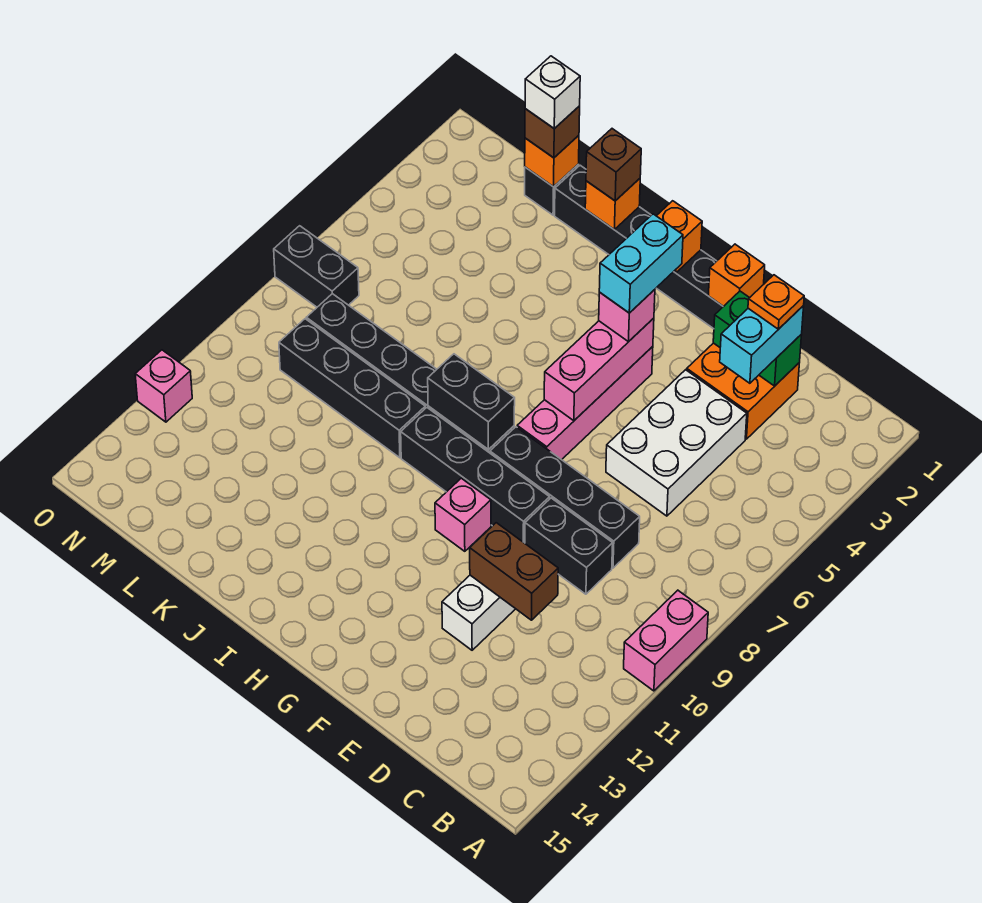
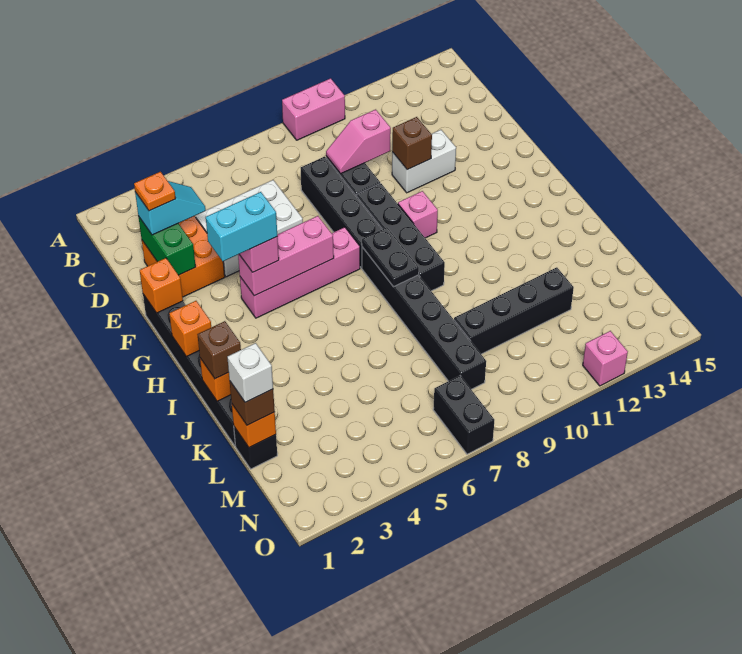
cyan 1x2 brick [720,306,804,383] -> cyan 1x2 slope [135,181,206,235]
none -> pink 1x2 slope [326,109,391,174]
brown 1x2 brick [470,523,558,620] -> brown 1x1 brick [392,117,432,170]
black 1x2 brick [428,354,515,450] -> black 1x2 plate [362,227,419,287]
black 1x4 brick [279,319,425,458] -> black 1x4 brick turned to [454,267,574,354]

